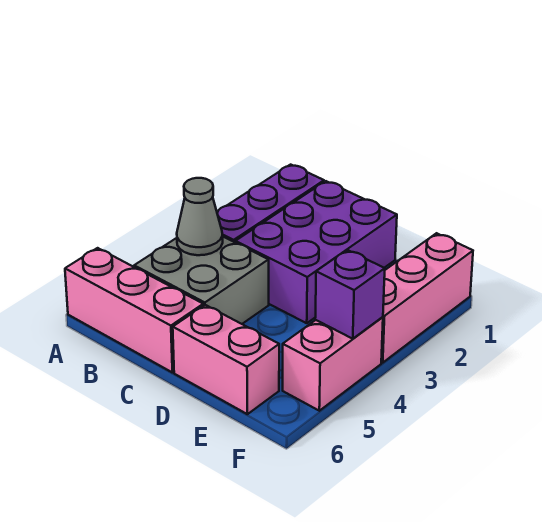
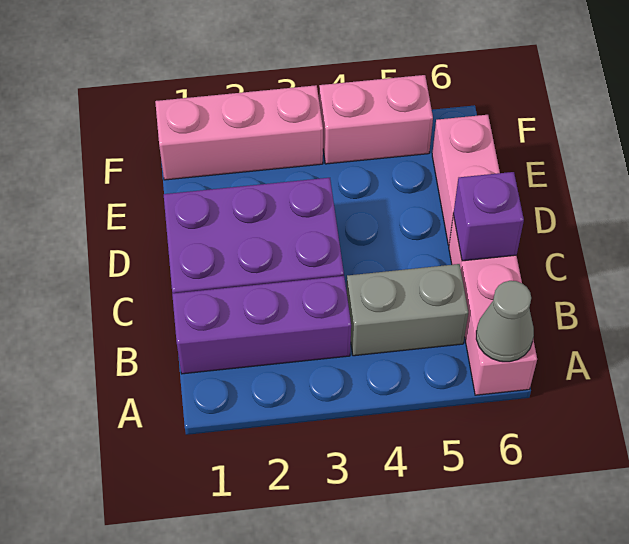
grey 2x2 brick [134,236,269,324] -> grey 1x2 brick [346,264,468,356]
grey 1x1 cone [177,178,223,255] -> grey 1x1 cone moved to [476,281,534,362]
purple 1x1 brick [315,250,385,339] -> purple 1x1 brick moved to [453,172,524,261]

